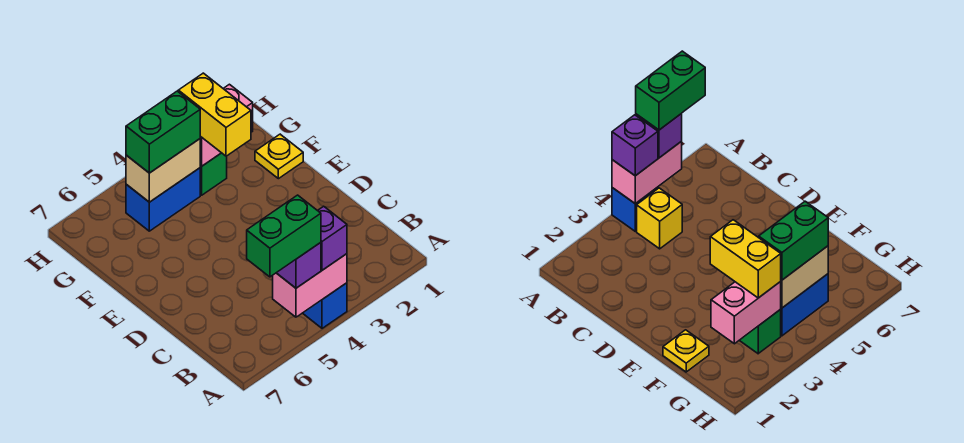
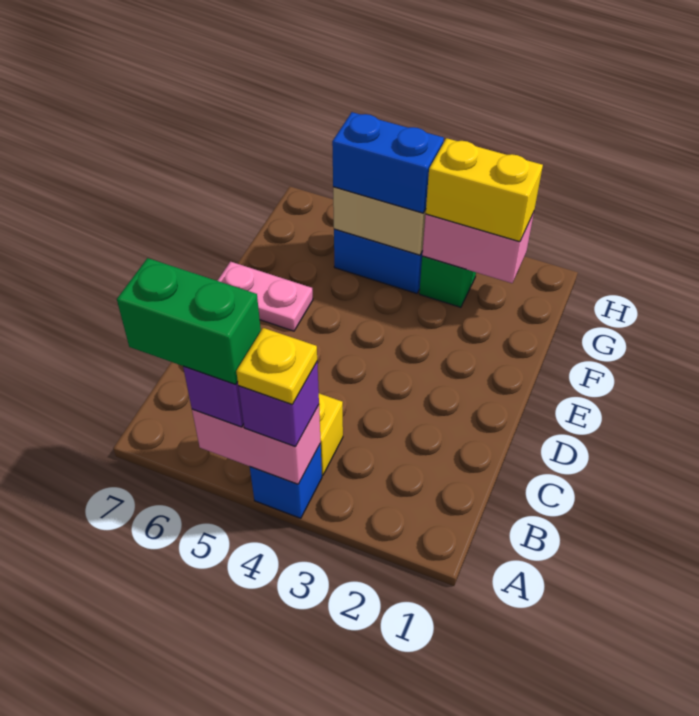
none -> pink 1x2 plate [217,262,313,331]
yellow 1x1 plate [255,134,303,179] -> yellow 1x1 plate moved to [236,328,317,404]
yellow 1x2 brick [178,73,251,156] -> yellow 1x2 brick turned to [426,138,543,242]
green 1x2 brick [126,91,200,173] -> blue 1x2 brick [332,112,444,213]

